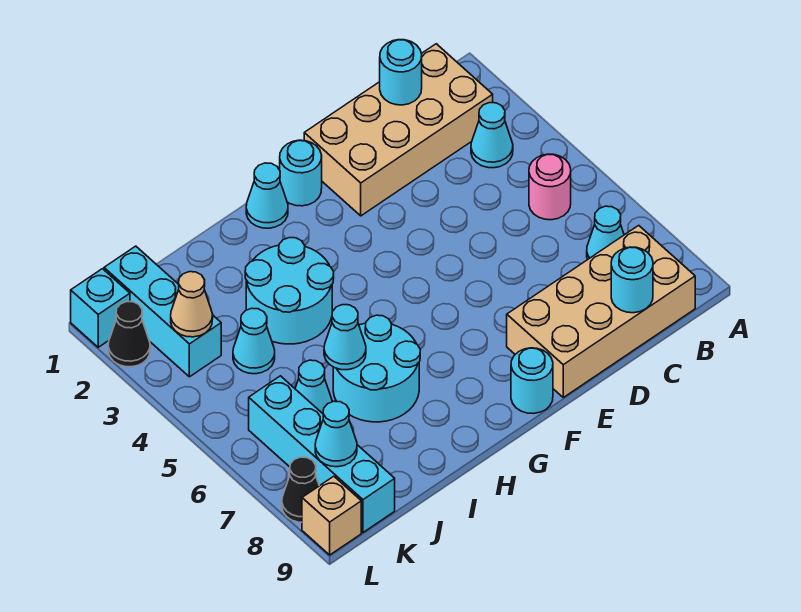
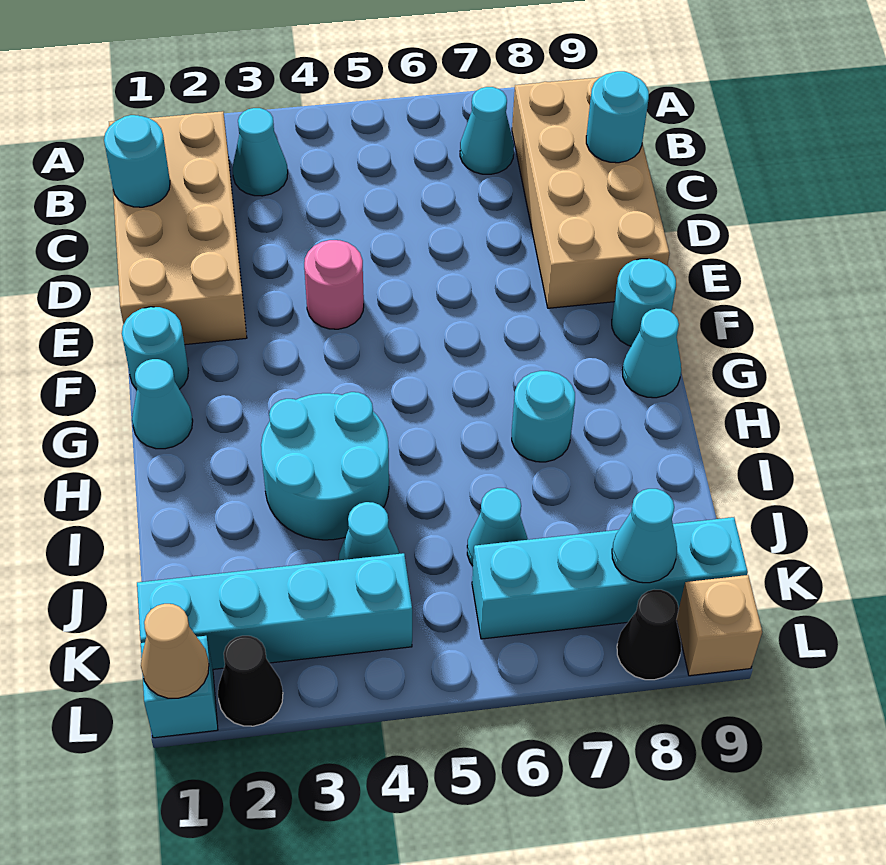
pink 1x1 round brick [529,154,571,220] -> pink 1x1 round brick moved to [304,240,364,329]
cyan 2x2 round brick [333,315,420,422] -> cyan 1x1 round brick [512,371,575,462]
cyan 1x1 cone [324,305,366,370] -> cyan 1x1 cone moved to [622,309,681,398]
cyan 1x3 brick [104,246,221,377] -> cyan 1x4 brick [137,553,412,669]
tan 1x1 cone [171,272,213,337] -> tan 1x1 cone moved to [141,604,209,698]

